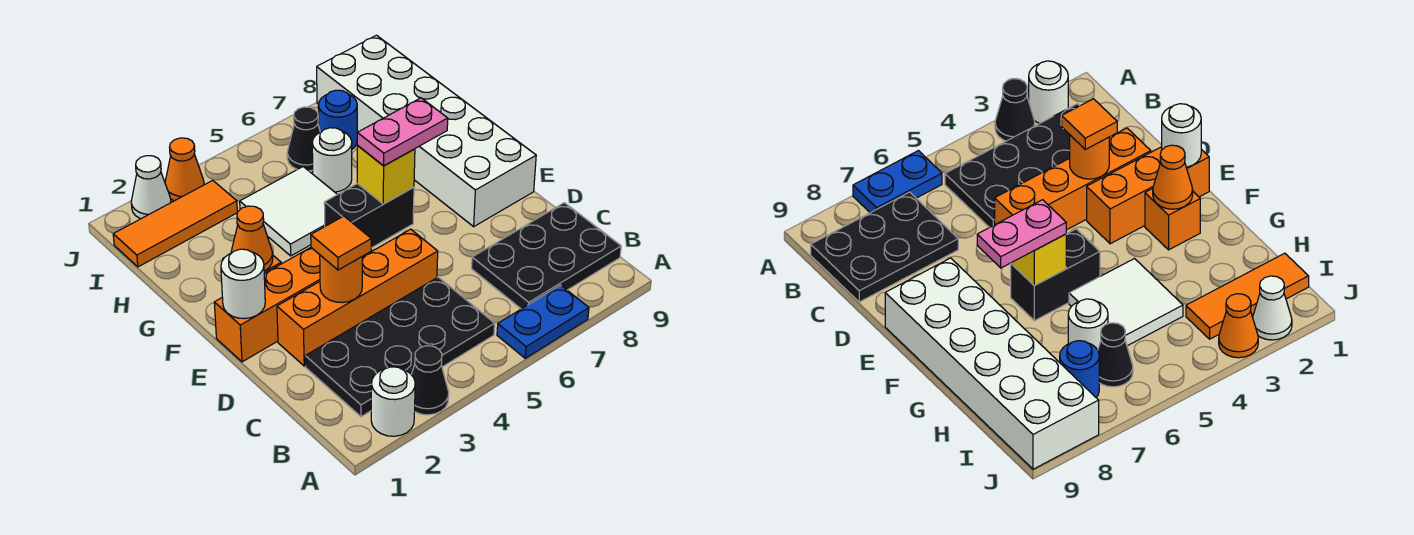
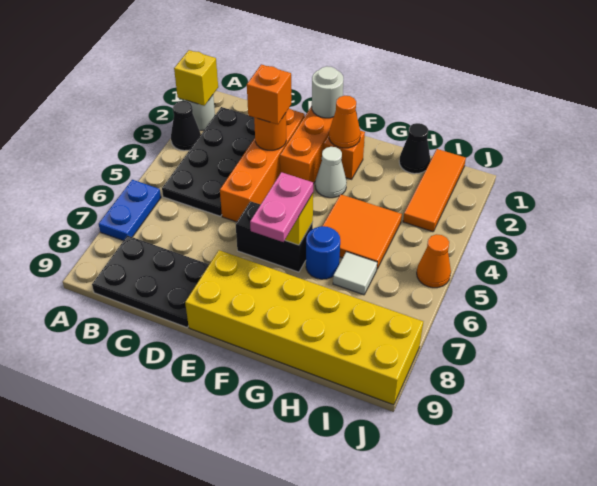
none -> yellow 1x1 brick [174,50,218,106]
black 2x3 plate [472,203,621,309] -> black 2x3 plate turned to [92,236,209,327]
orange 1x1 tile [311,216,371,270] -> orange 1x1 brick [247,64,291,124]
white 2x6 brick [317,35,536,227] -> yellow 2x6 brick [185,250,423,405]
black 1x2 brick [324,183,414,248] -> black 1x2 brick turned to [236,201,313,272]
white 2x2 tile [240,167,337,256] -> orange 2x2 tile [323,194,402,269]
white 1x1 round brick [312,128,352,192] -> white 1x1 tile [333,252,377,295]
black 1x1 cone [287,107,320,171] -> black 1x1 cone moved to [399,123,430,174]
blue 1x1 round brick [318,90,357,149] -> blue 1x1 round brick moved to [306,226,340,279]
white 1x1 cone [131,156,171,219] -> white 1x1 cone moved to [315,147,347,198]
orange 1x1 cone [165,138,204,201] -> orange 1x1 cone moved to [417,234,451,288]

